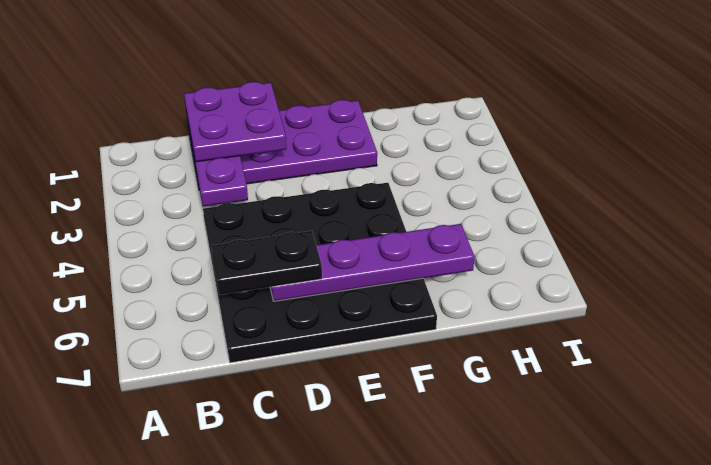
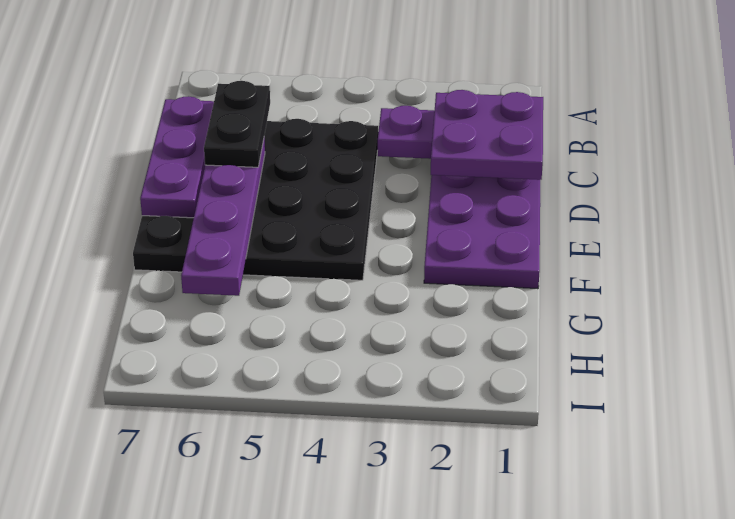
none -> purple 1x3 plate [140,96,214,218]

